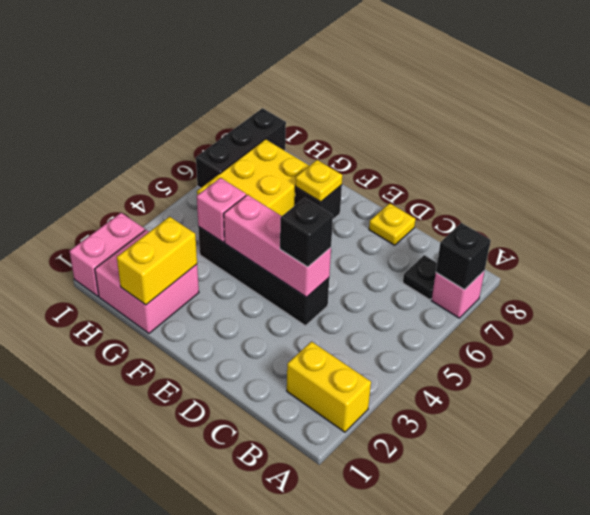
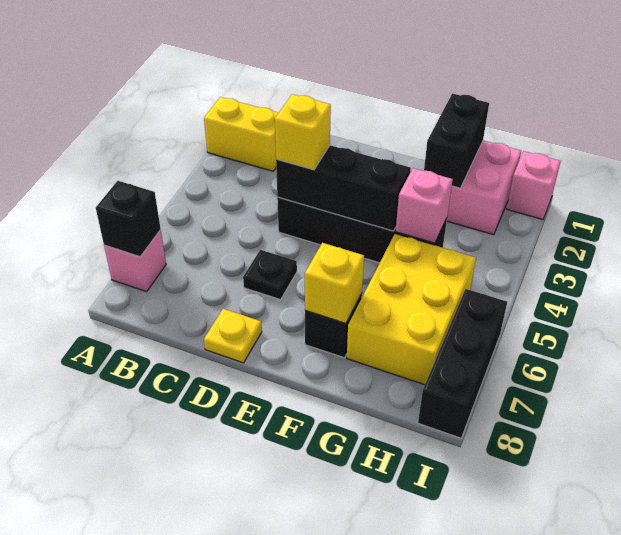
black 1x1 plate [403,255,437,300] -> black 1x1 plate moved to [243,250,297,300]
pink 1x3 brick [224,195,331,297] -> black 1x3 brick [276,145,411,231]
black 1x1 brick [280,198,333,267] -> yellow 1x1 brick [275,94,331,170]
yellow 1x1 plate [295,160,342,202] -> yellow 1x1 brick [305,243,364,324]
yellow 1x2 brick [117,217,197,305] -> black 1x2 brick [424,93,489,188]
pink 1x2 brick [70,213,145,296] -> pink 1x1 brick [507,151,561,219]

